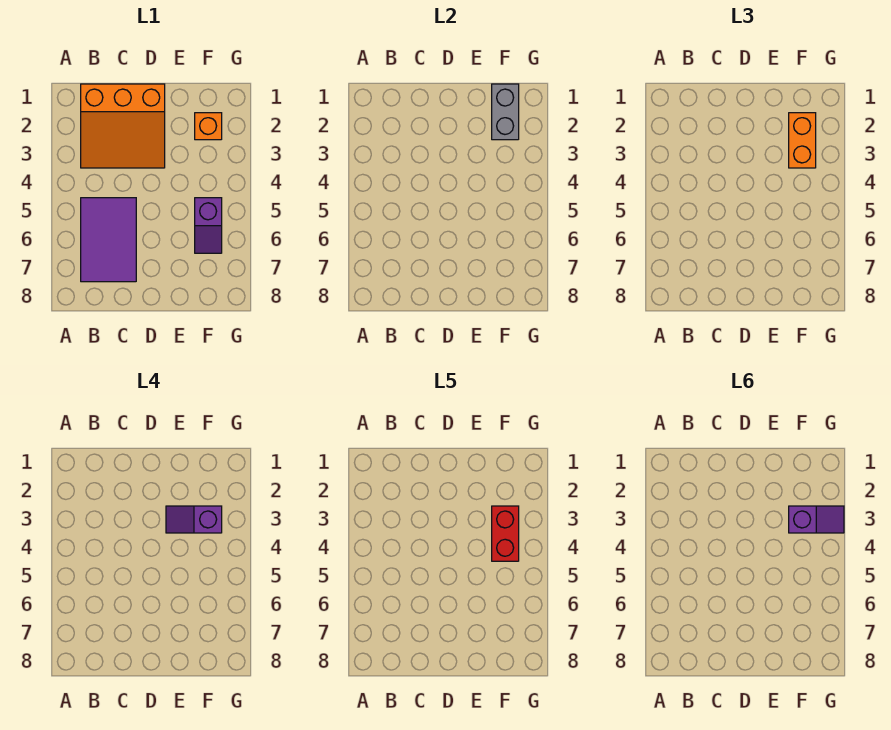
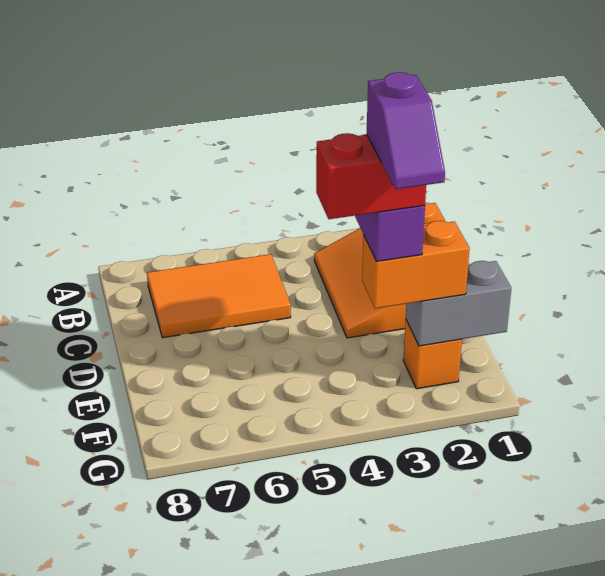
purple 2x3 tile [81,198,136,282] -> orange 2x3 tile [147,254,291,338]
purple 1x2 slope [195,198,222,253] -> none

